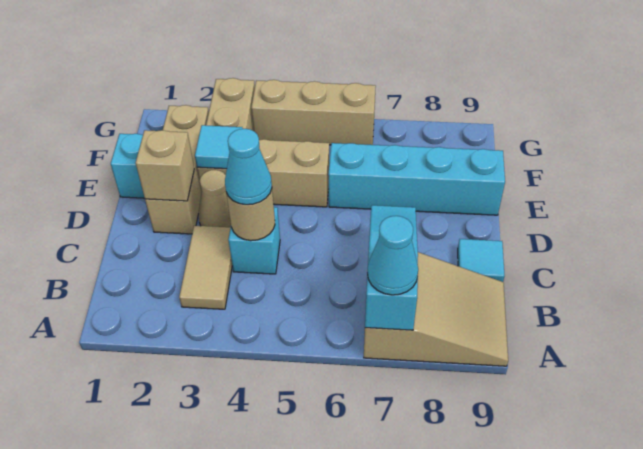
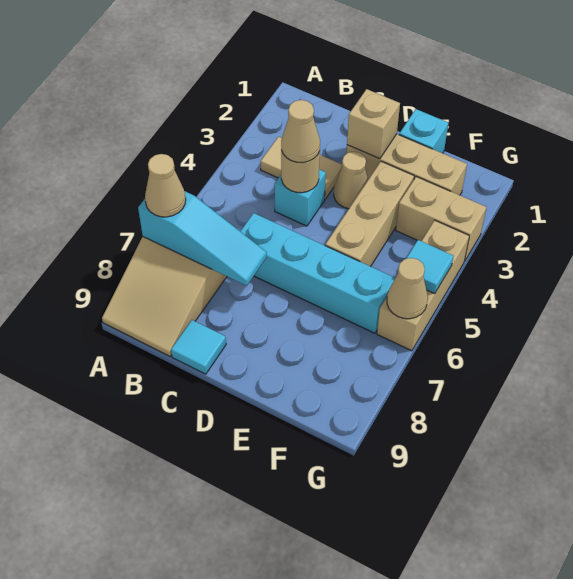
cyan 1x1 cone [367,216,418,295] -> tan 1x1 cone [145,154,186,217]
cyan 1x1 cone [225,129,272,205] -> tan 1x1 cone [281,100,320,163]
cyan 1x1 tile [195,125,243,169] -> cyan 1x1 tile moved to [406,240,453,294]
cyan 1x4 brick [328,143,505,215] -> cyan 1x4 brick turned to [240,213,395,333]
none -> tan 1x1 cone [387,258,428,319]

